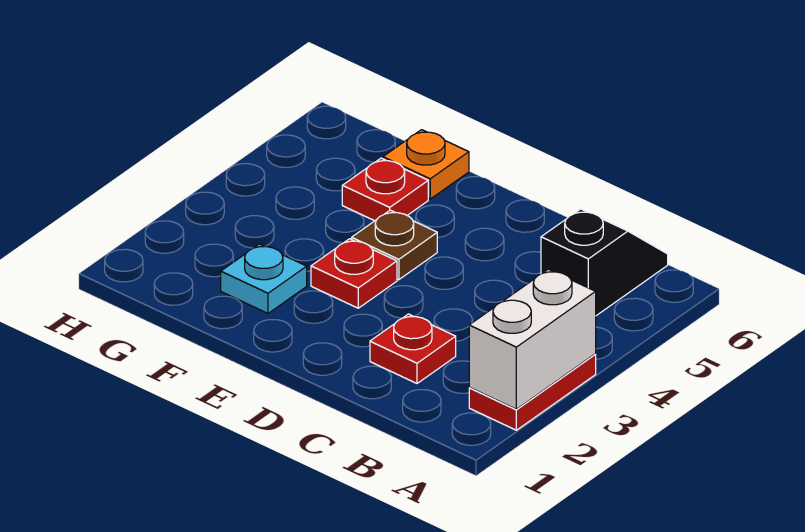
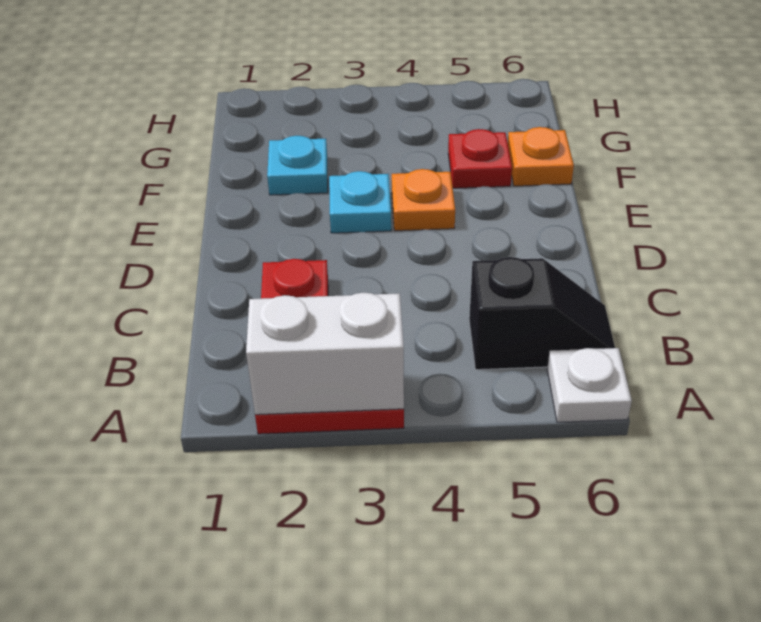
none -> white 1x1 plate [547,348,632,422]
red 1x1 plate [311,239,397,308] -> cyan 1x1 plate [329,171,391,233]
brown 1x1 plate [352,210,437,280] -> orange 1x1 plate [392,169,455,231]

